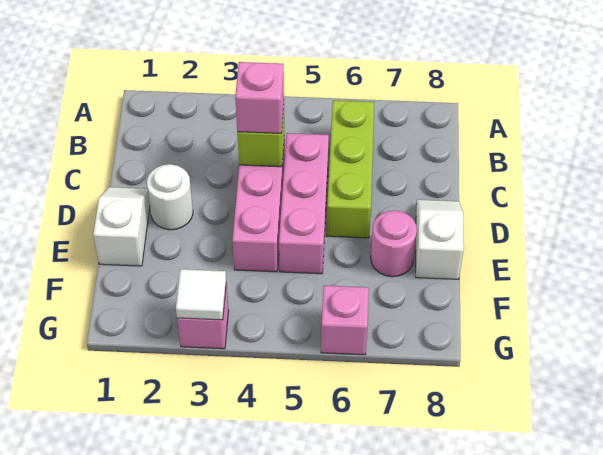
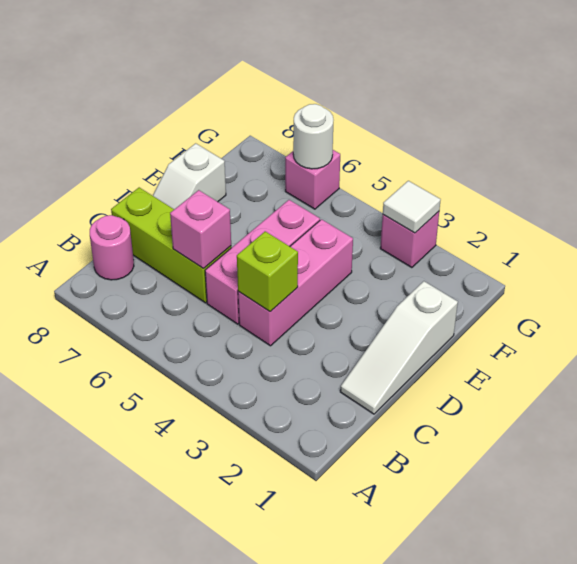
lime 1x3 brick [327,100,374,238] -> lime 1x3 brick turned to [111,187,231,303]
pink 1x1 brick [235,62,284,133] -> pink 1x1 brick moved to [170,190,231,269]
white 1x2 slope [93,187,150,266] -> white 1x3 slope [340,281,458,414]
white 1x1 round brick [147,164,193,230] -> white 1x1 round brick moved to [293,104,333,169]
pink 1x1 round brick [371,211,417,277] -> pink 1x1 round brick moved to [90,215,134,280]

